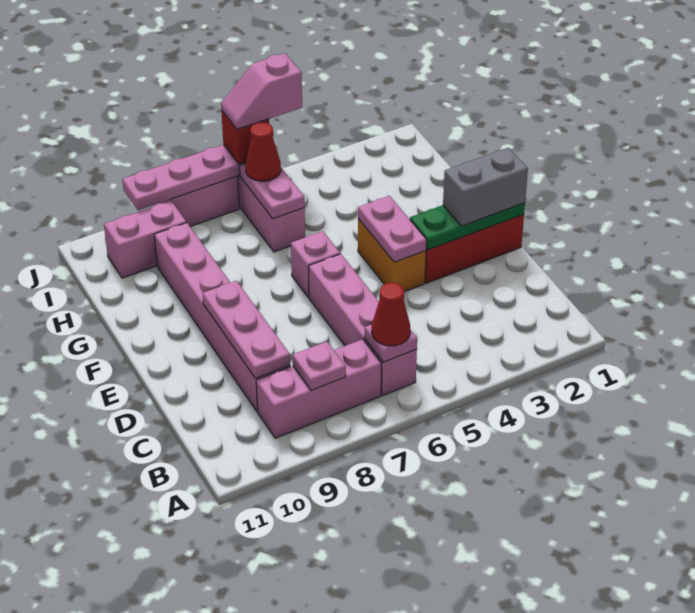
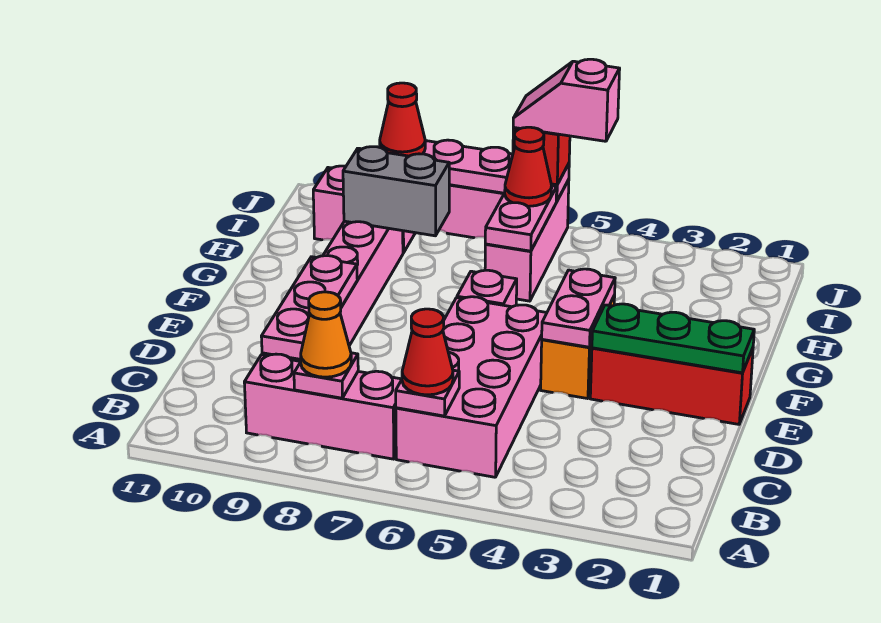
pink 1x4 brick [309,254,417,395] -> pink 2x4 brick [396,297,547,477]
none -> orange 1x1 cone [301,292,351,377]
grey 1x2 brick [443,148,528,226] -> grey 1x2 brick moved to [343,147,449,236]
none -> red 1x1 cone [380,83,425,156]

